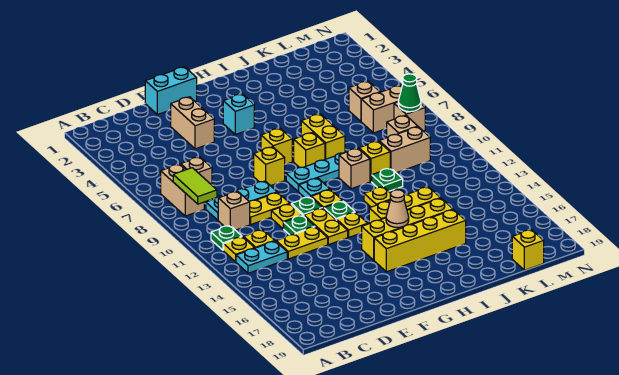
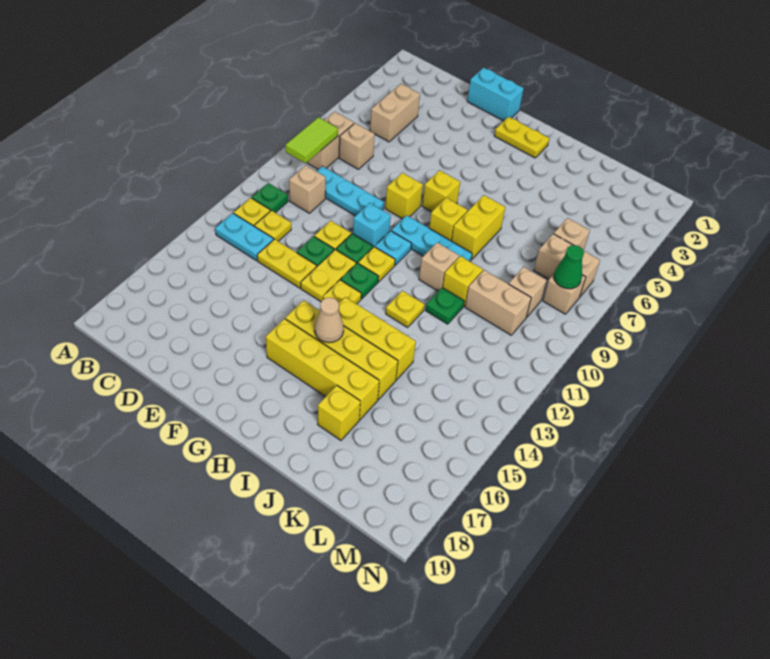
yellow 1x2 plate [249,192,290,224] -> yellow 1x2 plate moved to [494,117,549,158]
tan 1x2 brick [171,97,214,149] -> tan 1x2 brick moved to [370,84,420,142]
cyan 1x1 brick [223,94,254,134] -> cyan 1x1 brick moved to [353,203,391,247]
yellow 1x1 brick [512,230,544,270] -> yellow 1x1 brick moved to [318,385,360,440]

